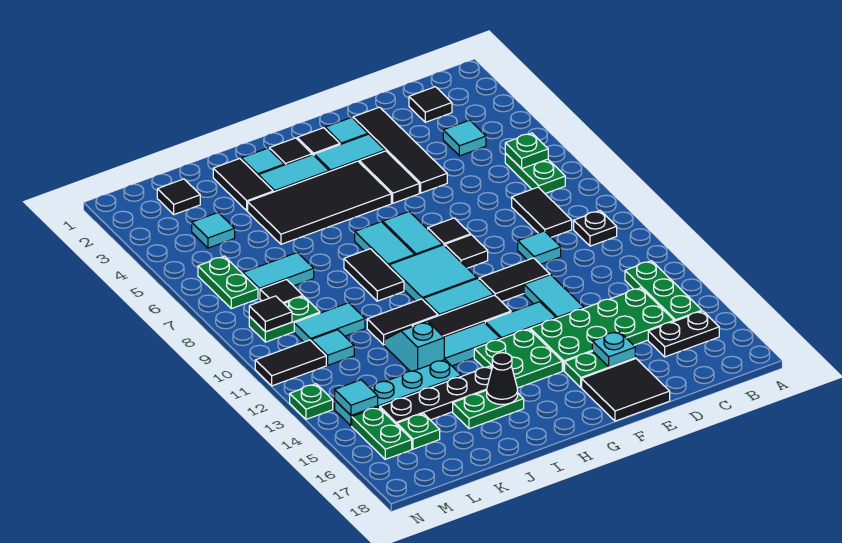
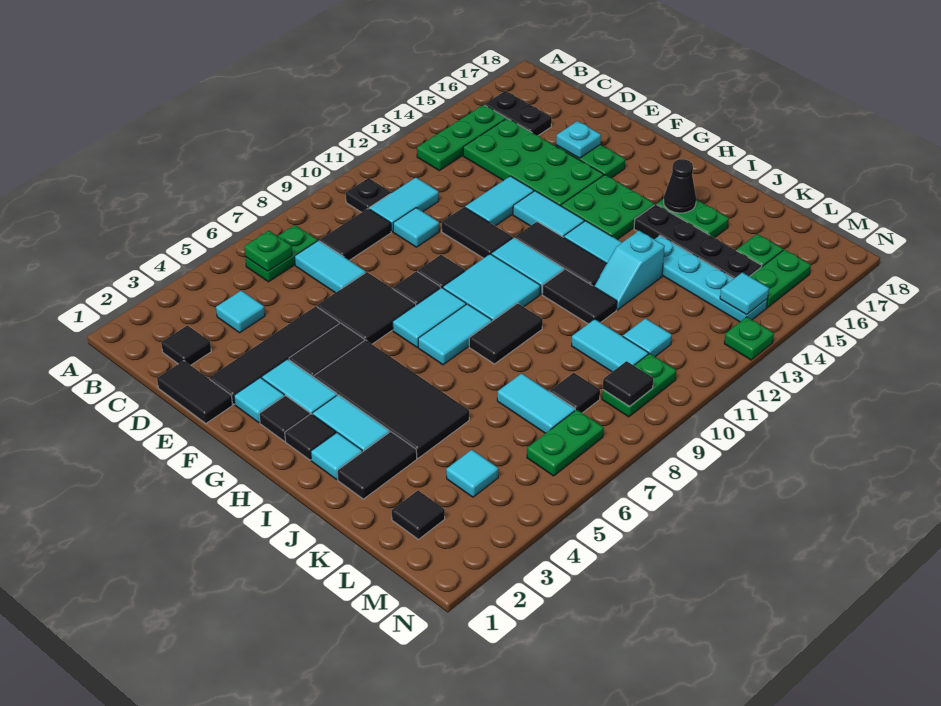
none -> cyan 1x2 tile [295,240,366,293]
none -> cyan 1x2 tile [369,178,439,232]
black 2x2 tile [582,359,670,421] -> black 2x2 tile moved to [317,272,416,344]
green 1x2 plate [249,296,320,342] -> green 1x2 plate turned to [602,353,676,417]
black 1x2 tile [255,340,326,386] -> black 1x2 tile moved to [157,361,233,423]

